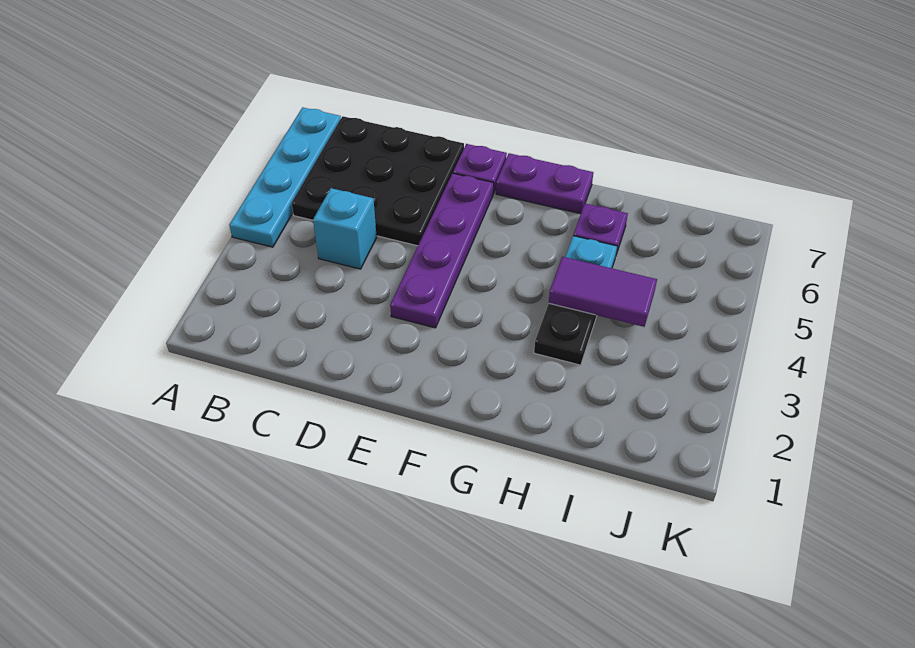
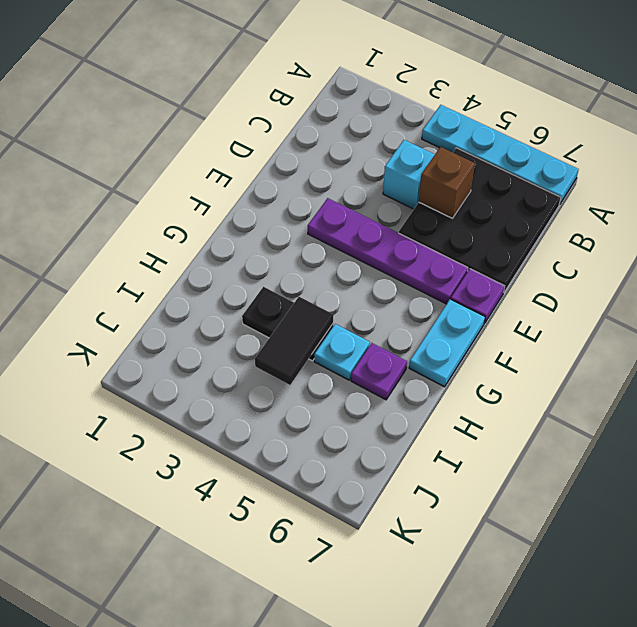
none -> brown 1x1 brick [419,147,475,218]
purple 1x2 plate [496,153,593,214] -> cyan 1x2 plate [409,299,485,387]
purple 1x2 tile [549,257,657,327] -> black 1x2 tile [255,297,334,385]

